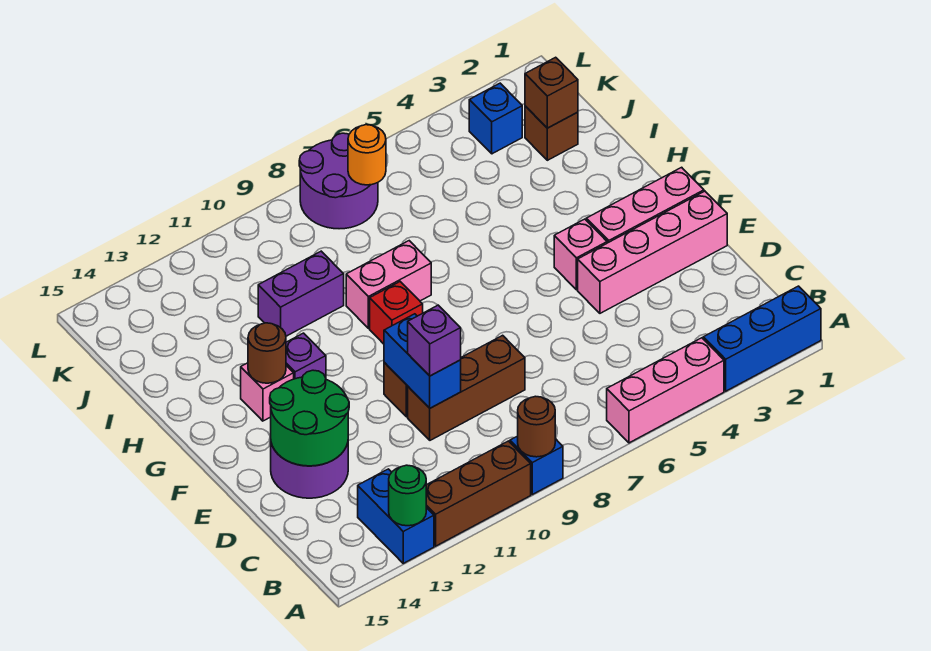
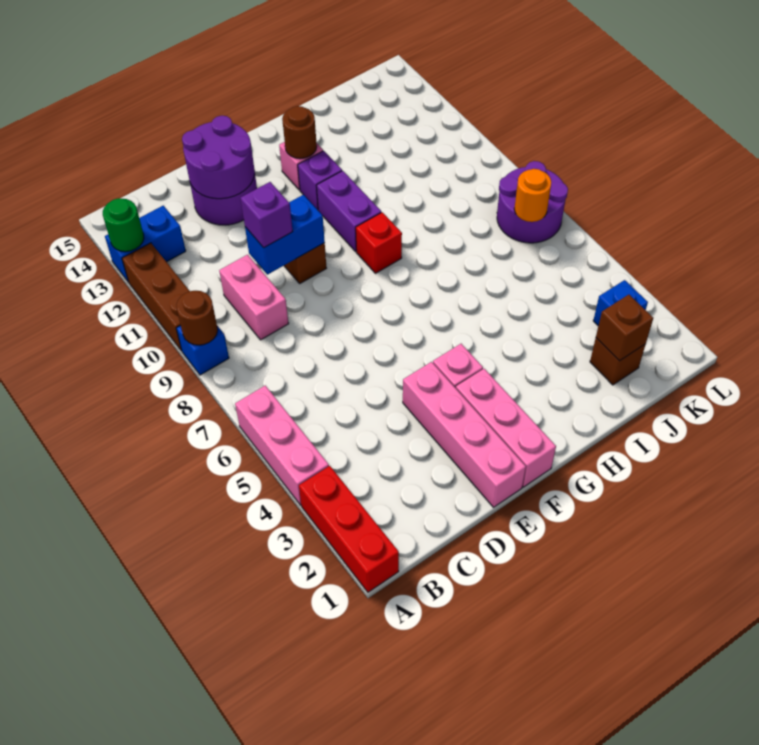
blue 1x3 brick [703,286,821,391] -> red 1x3 brick [299,466,399,592]
brown 1x3 brick [408,335,525,440] -> none
green 2x2 round brick [270,370,349,466] -> purple 2x2 round brick [182,116,255,199]
pink 1x2 brick [346,241,431,328] -> pink 1x2 brick moved to [219,255,289,340]
purple 1x2 brick [258,251,344,336] -> purple 1x2 brick moved to [317,171,381,252]

